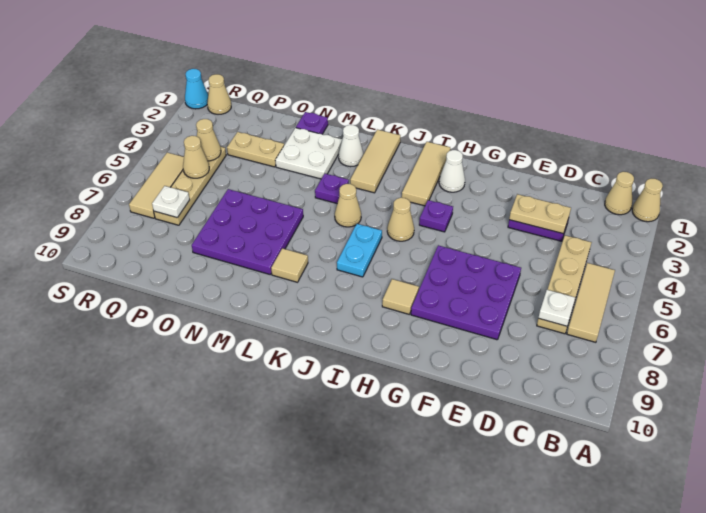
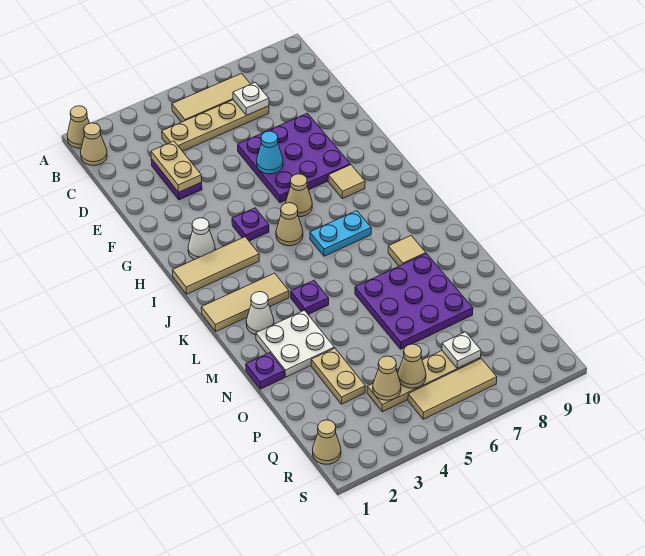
tan 1x1 cone [335,184,361,227] -> tan 1x1 cone moved to [286,174,312,217]
cyan 1x1 cone [185,69,208,109] -> cyan 1x1 cone moved to [257,131,283,174]

